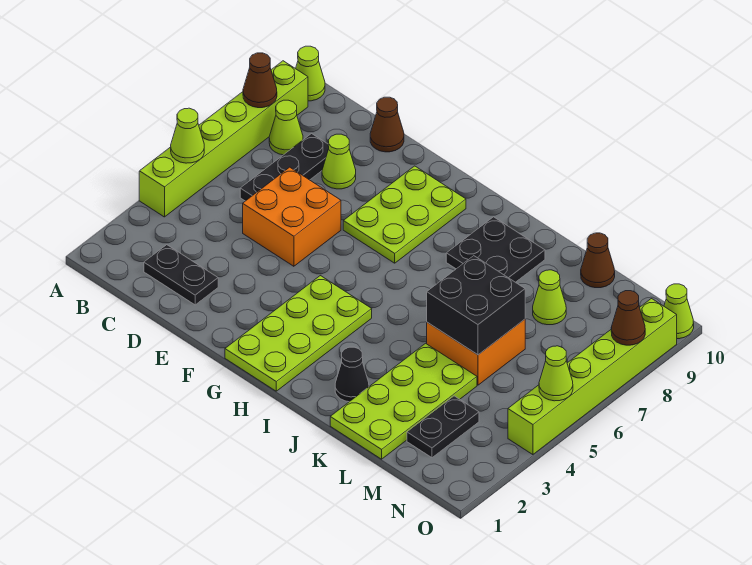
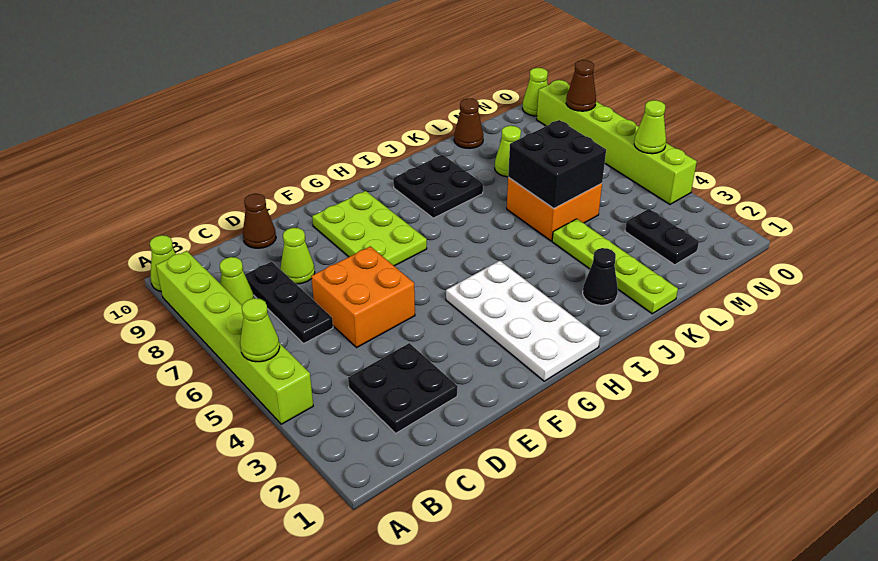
brown 1x1 cone [243,53,277,108] -> none
black 1x2 plate [144,245,218,305] -> black 2x2 plate [348,343,458,433]
lime 2x4 plate [225,276,372,391] -> white 2x4 plate [446,261,600,381]
lime 2x4 plate [330,343,477,459] -> lime 1x4 plate [552,219,678,314]

